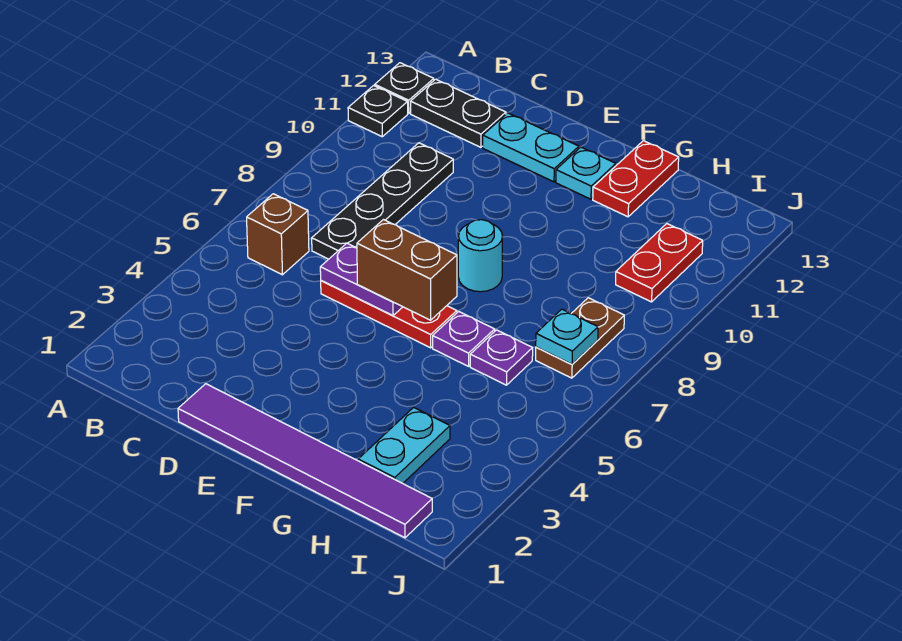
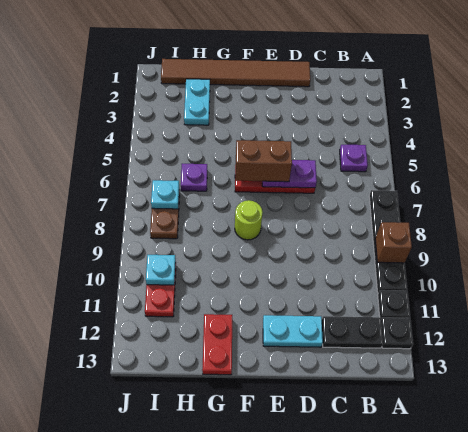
brown 1x1 brick [247,194,309,275] -> brown 1x1 brick moved to [375,222,412,263]
black 1x4 plate [312,143,453,259] -> black 1x4 plate moved to [369,190,407,293]
purple 1x6 tile [178,384,432,538] -> brown 1x6 tile [161,59,310,87]
cyan 1x1 round brick [458,220,502,292] -> lime 1x1 round brick [235,200,263,240]
cyan 1x1 plate [556,147,616,199] -> cyan 1x1 plate moved to [146,255,176,285]
purple 1x1 plate [433,312,495,366] -> purple 1x1 plate moved to [340,145,368,172]

